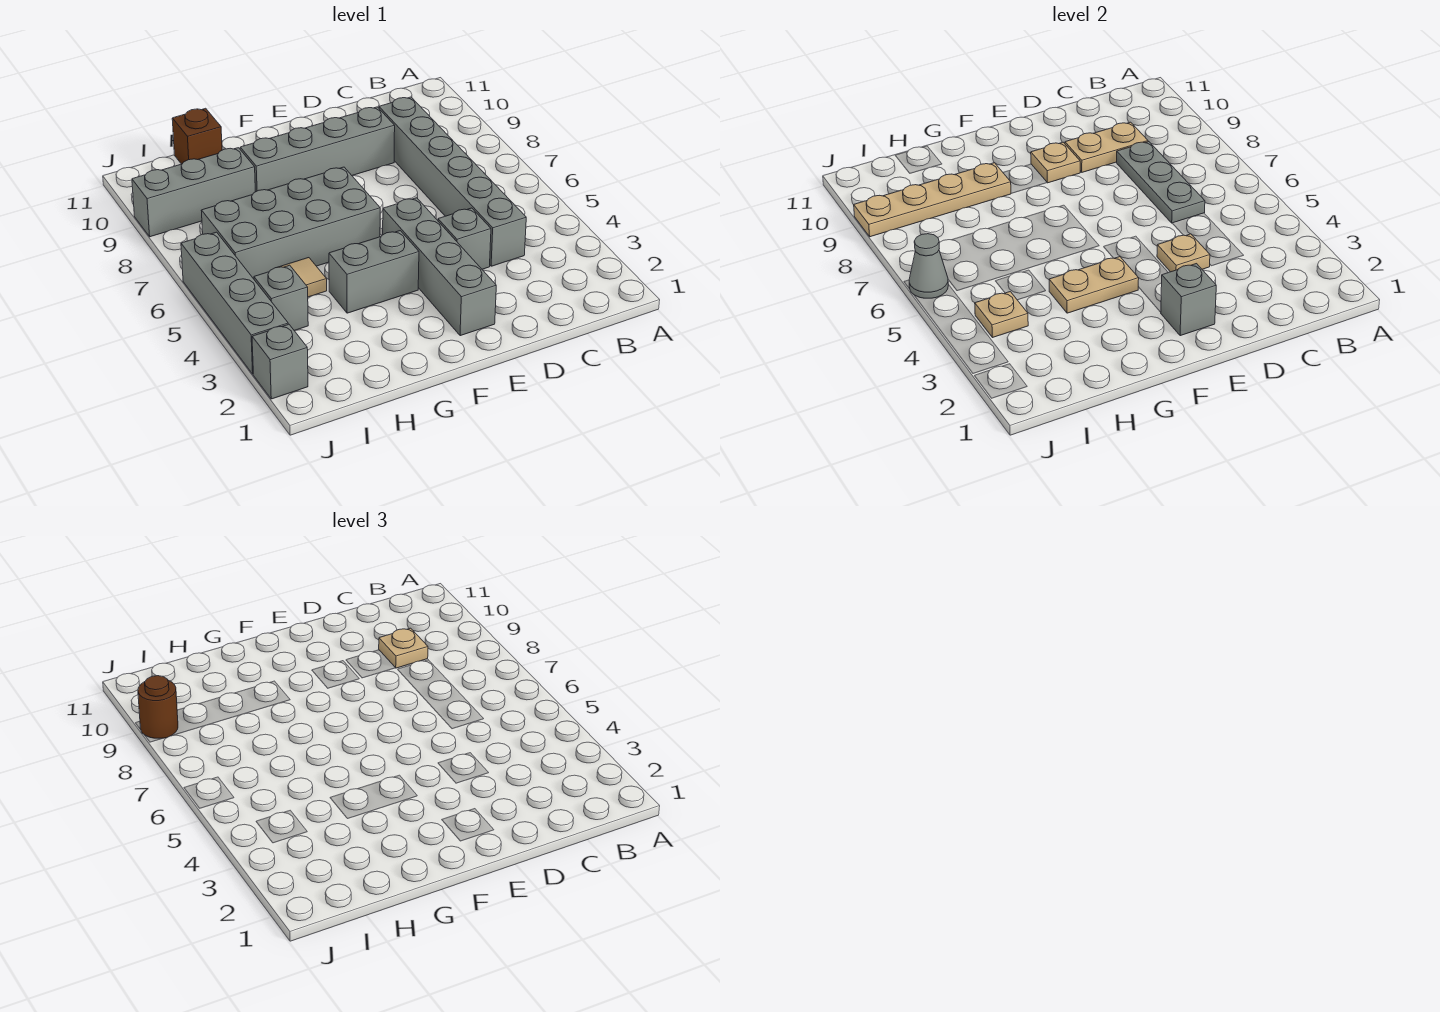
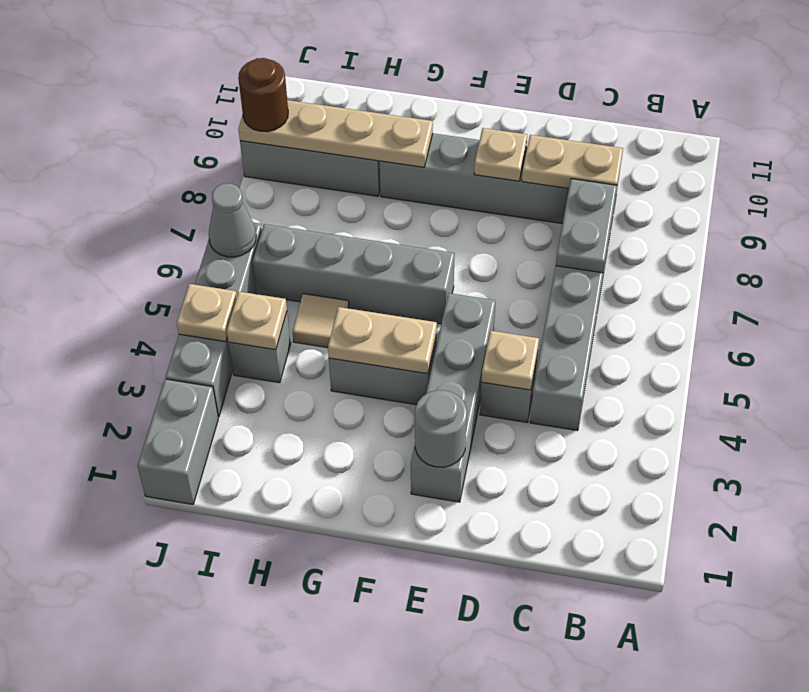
grey 1x3 plate [1117,142,1205,223] -> grey 1x2 plate [556,179,617,273]
tan 1x1 plate [379,628,428,668] -> tan 1x1 plate moved to [177,284,237,342]
grey 1x1 brick [1161,264,1216,336] -> grey 1x1 round brick [415,390,467,467]
grey 2x4 brick [201,167,380,279] -> grey 1x4 brick [253,224,455,324]
brown 1x1 brick [172,108,222,164] -> none
grey 1x1 brick [252,324,308,399] -> grey 1x2 brick [138,379,218,504]

